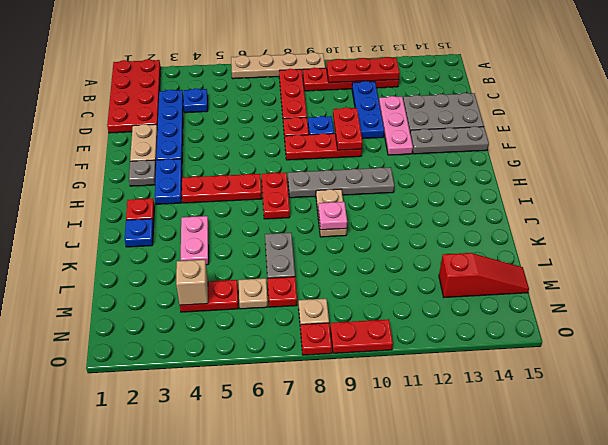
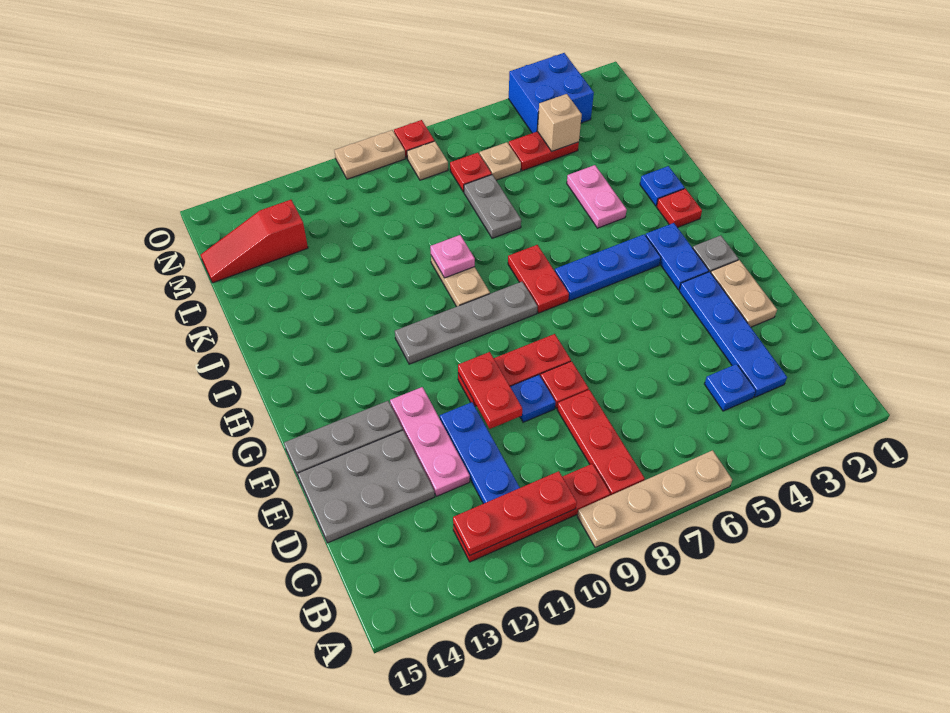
red 2x4 plate [107,59,161,133] -> none
red 1x3 plate [182,174,262,203] -> blue 1x3 plate [555,234,661,301]
none -> blue 2x2 brick [509,53,594,133]
red 1x2 plate [330,319,393,353] -> tan 1x2 plate [334,130,405,179]

